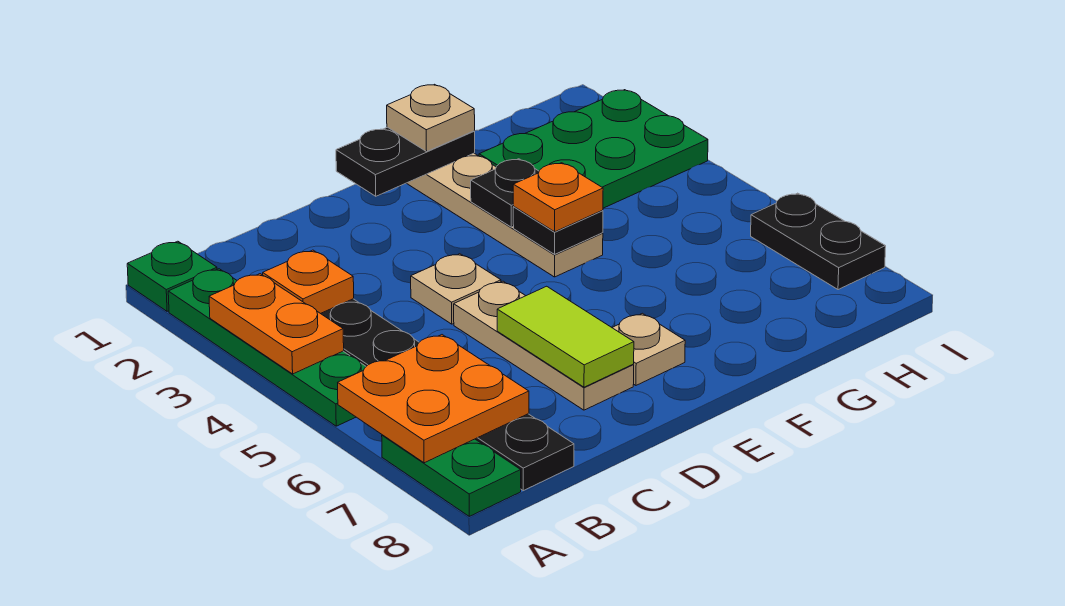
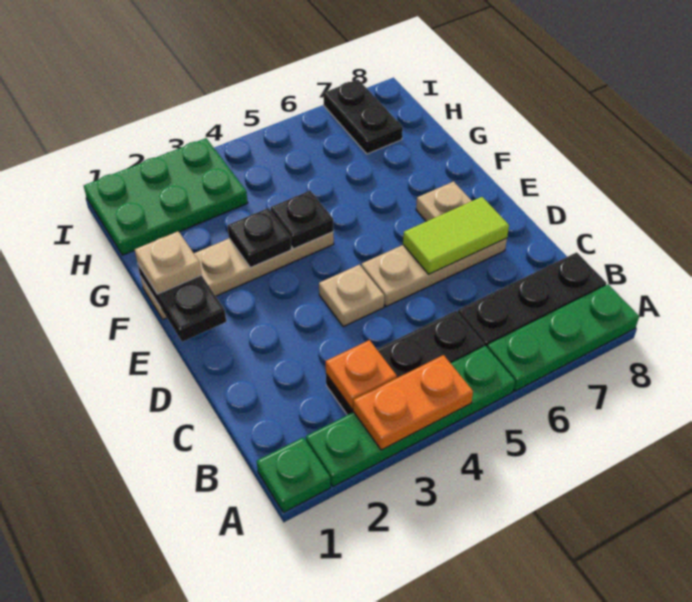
orange 2x2 plate [338,335,529,463] -> none
green 1x2 plate [382,435,521,516] -> green 1x3 plate [487,285,639,391]
orange 1x1 plate [513,163,603,232] -> none
green 2x3 plate [479,90,708,208] -> green 2x3 plate turned to [84,138,248,255]
black 1x2 plate [751,193,886,290] -> black 1x2 plate turned to [323,79,403,154]

